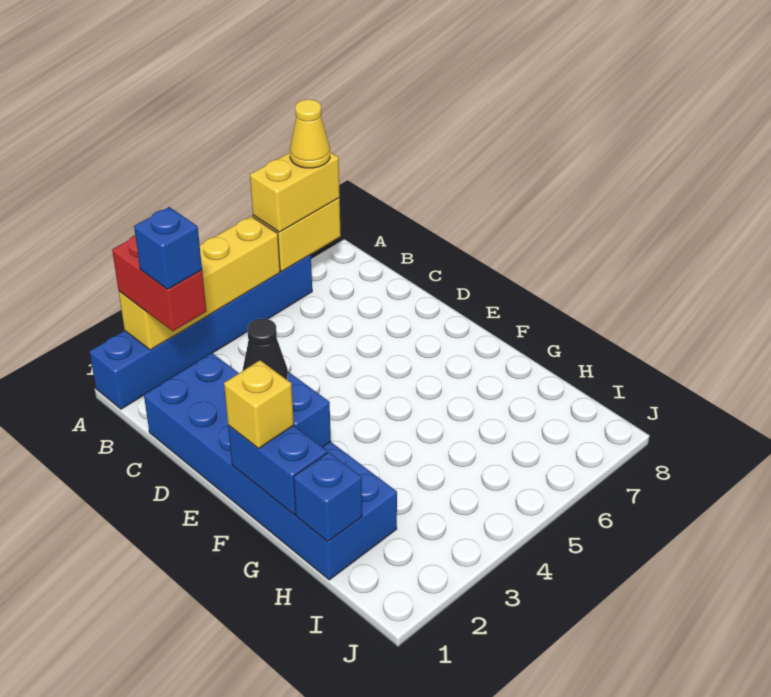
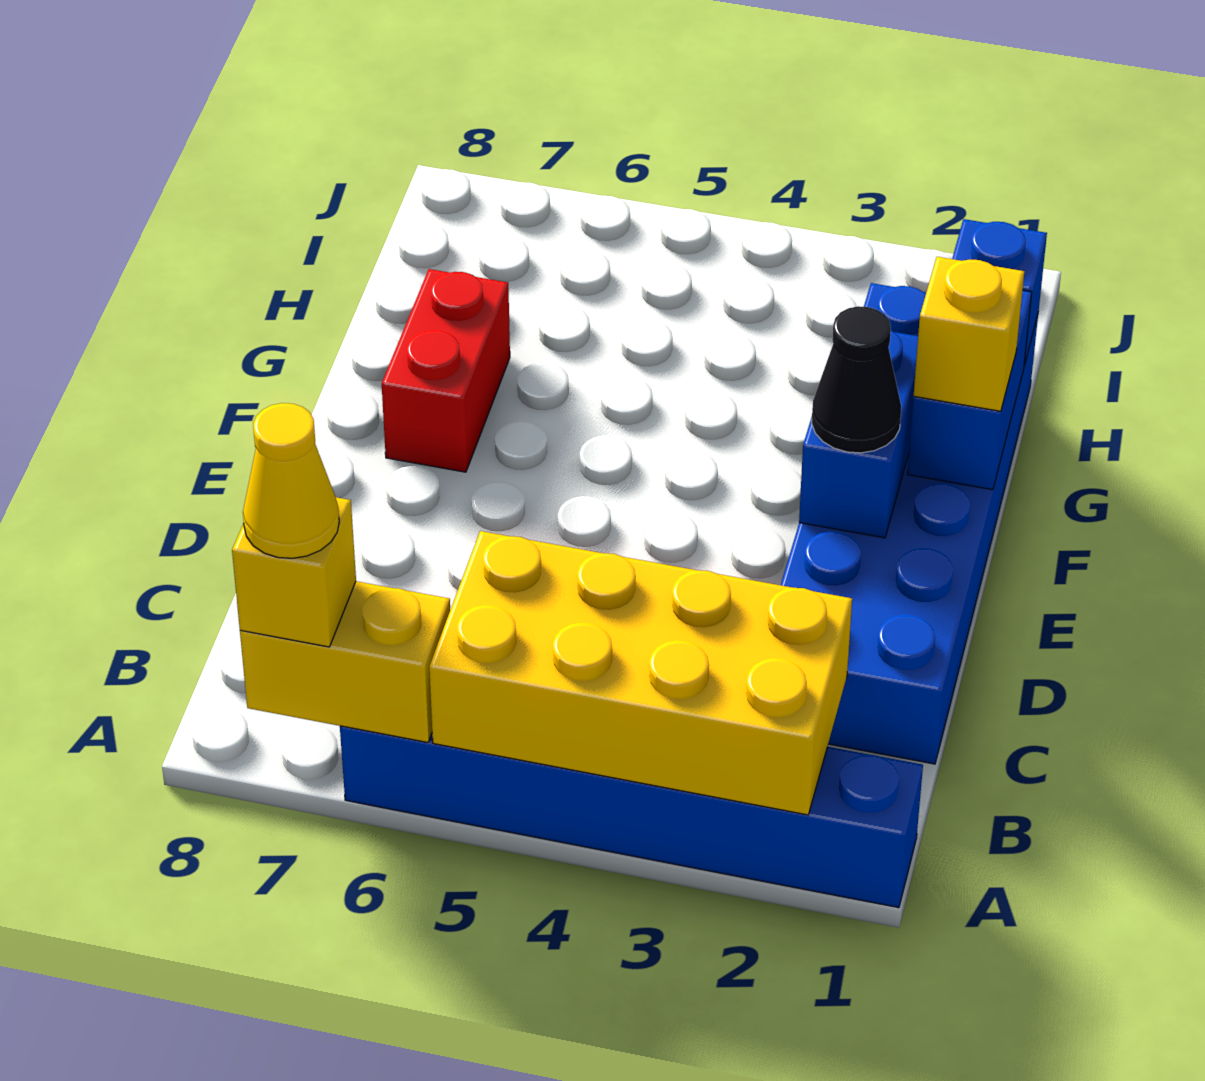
yellow 1x4 brick [119,216,280,350] -> yellow 2x4 brick [429,531,852,815]
red 1x2 brick [112,235,206,331] -> red 1x2 brick moved to [382,269,510,472]
yellow 1x2 brick [250,152,340,232] -> yellow 1x1 brick [232,497,356,647]
blue 1x1 brick [134,207,202,289] -> none

